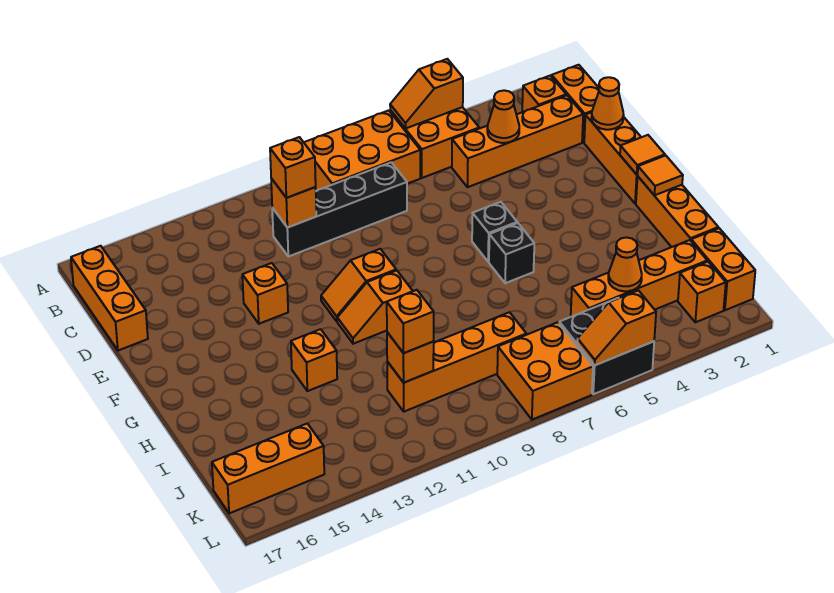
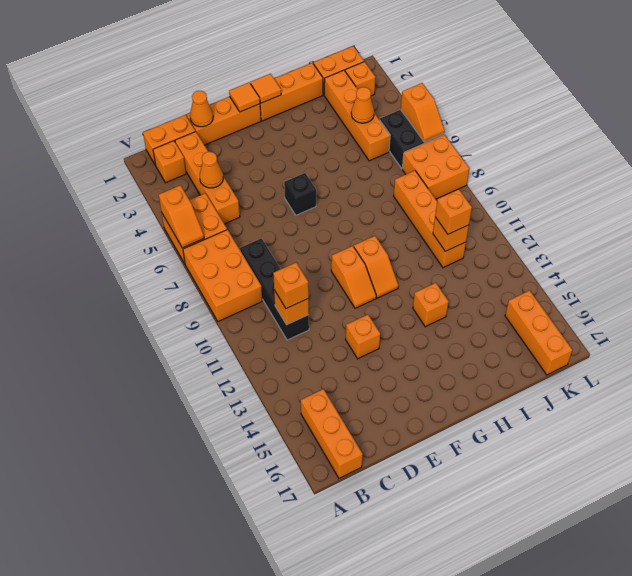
orange 1x3 brick [71,246,148,351] -> orange 1x3 brick turned to [301,389,363,478]
black 1x1 brick [489,223,534,283] -> none

